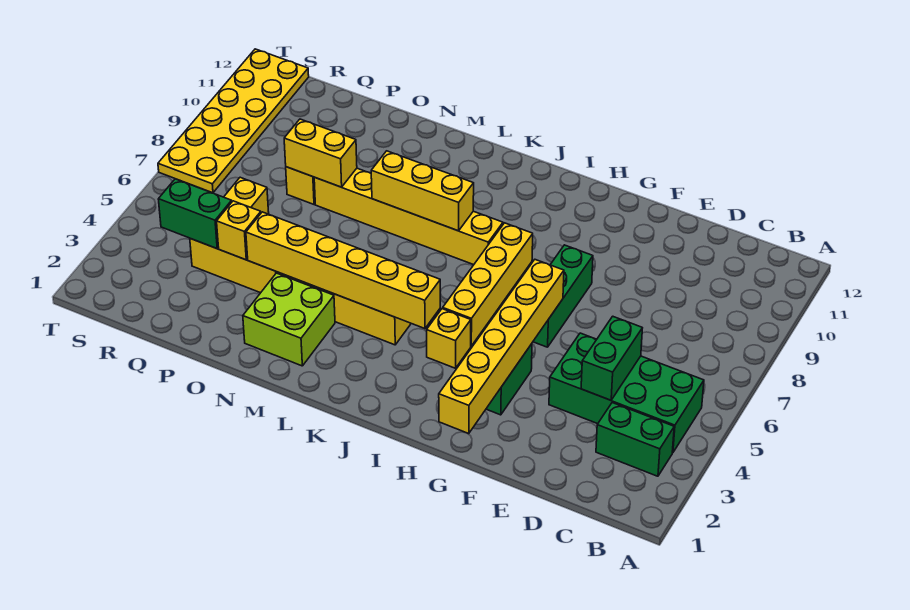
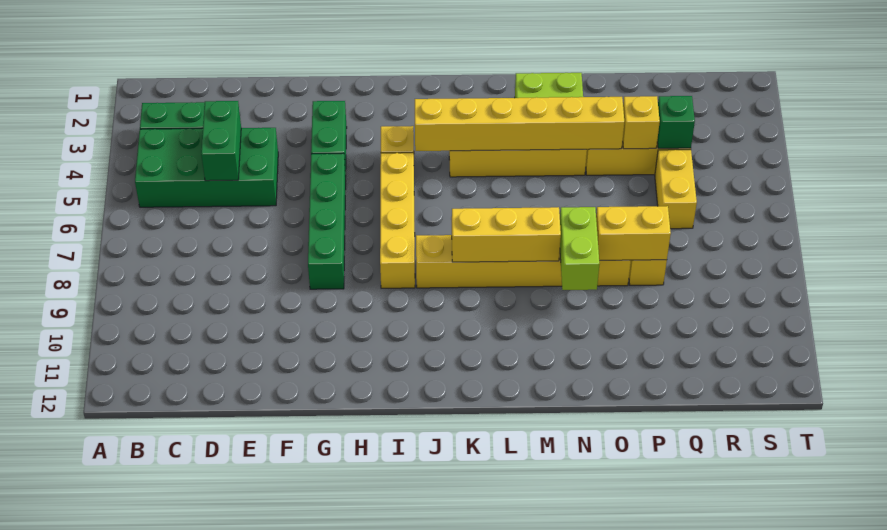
yellow 1x6 brick [439,260,564,433] -> none
green 1x3 brick [533,245,593,347] -> green 1x4 brick [308,153,346,289]
none -> lime 1x2 brick [560,207,600,290]
green 1x2 brick [158,179,232,249] -> green 1x1 brick [657,96,695,148]
yellow 2x6 plate [158,49,309,193] -> none

